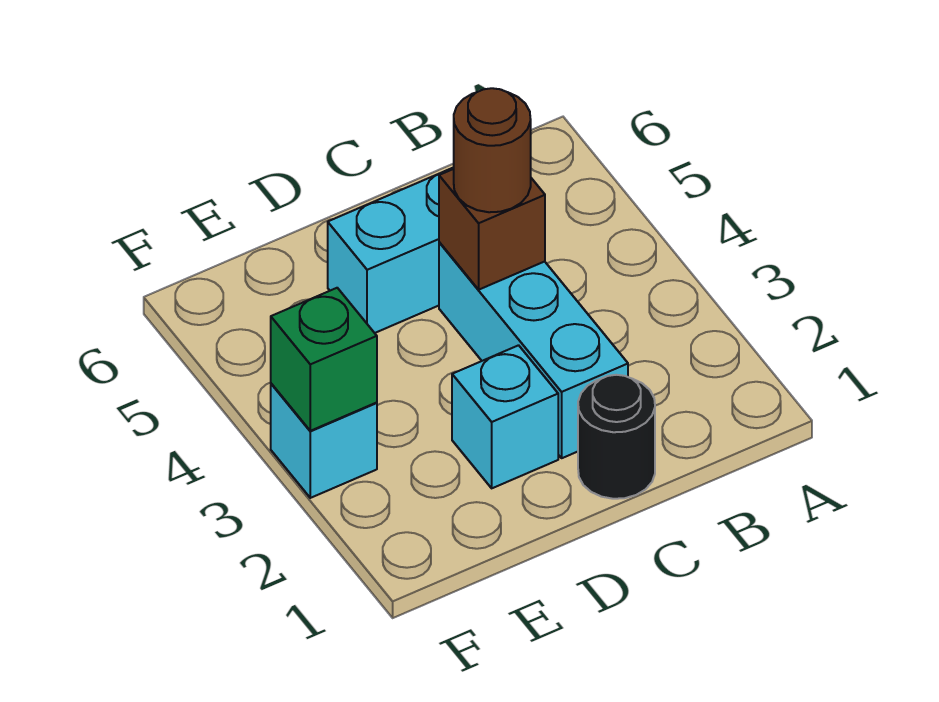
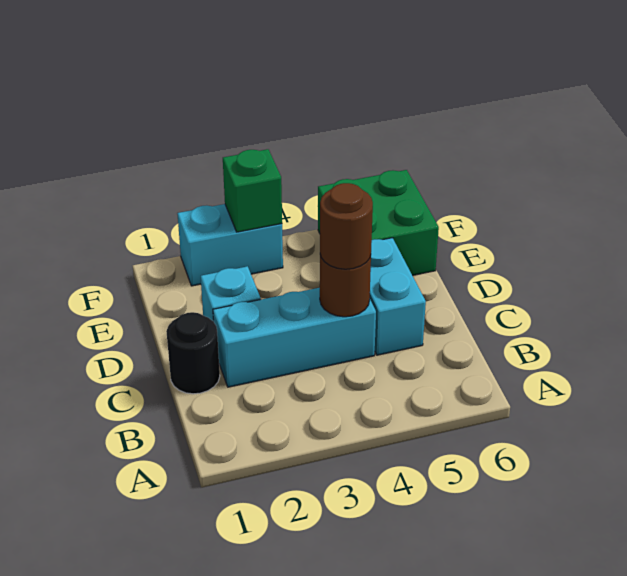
brown 1x1 brick [439,169,545,290] -> brown 1x1 round brick [320,255,371,317]
none -> green 2x2 brick [318,170,439,275]
cyan 1x1 brick [271,384,377,498] -> cyan 1x2 brick [177,204,283,286]

